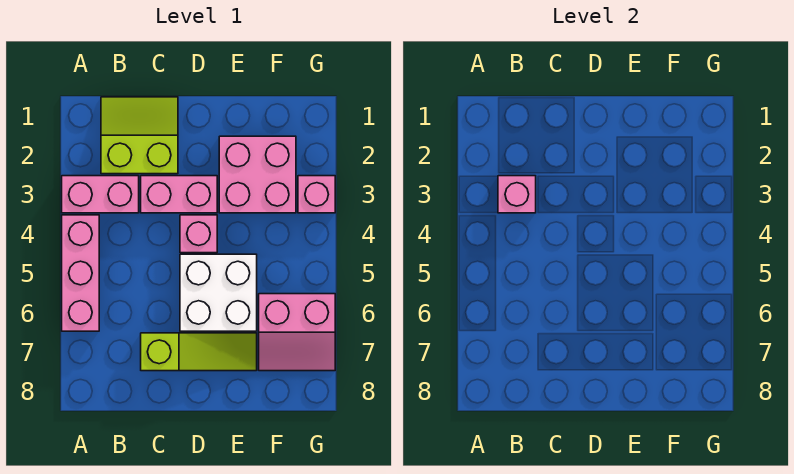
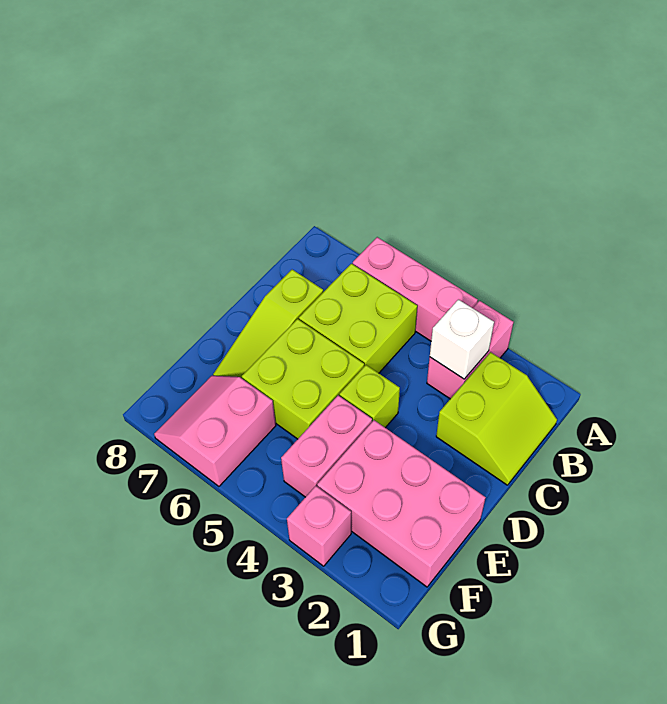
pink 1x1 brick [498,176,536,213] -> white 1x1 brick [430,300,494,379]
none -> lime 2x2 brick [299,264,417,373]
pink 1x2 brick [141,176,217,213] -> pink 1x2 brick moved to [281,396,372,497]
pink 1x1 brick [180,215,217,253] -> lime 1x1 brick [339,365,400,428]
white 2x2 brick [180,254,257,331] -> lime 2x2 brick [242,319,364,439]
pink 2x2 brick [219,136,296,213] -> pink 2x3 brick [317,420,486,587]

